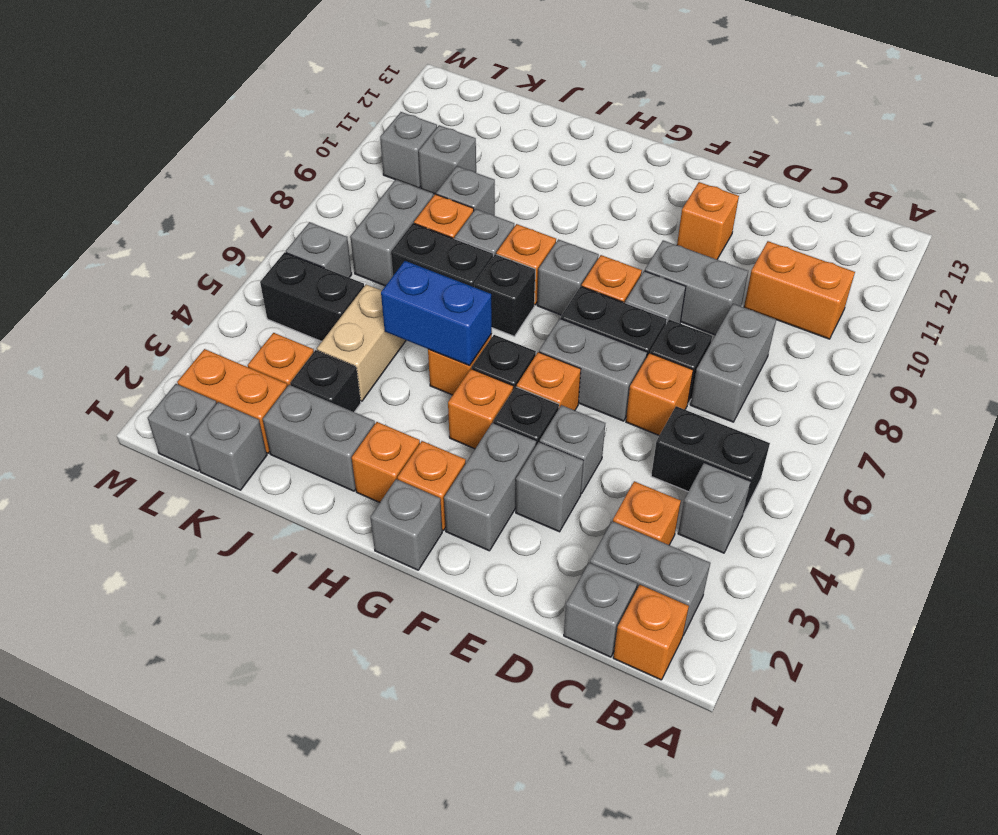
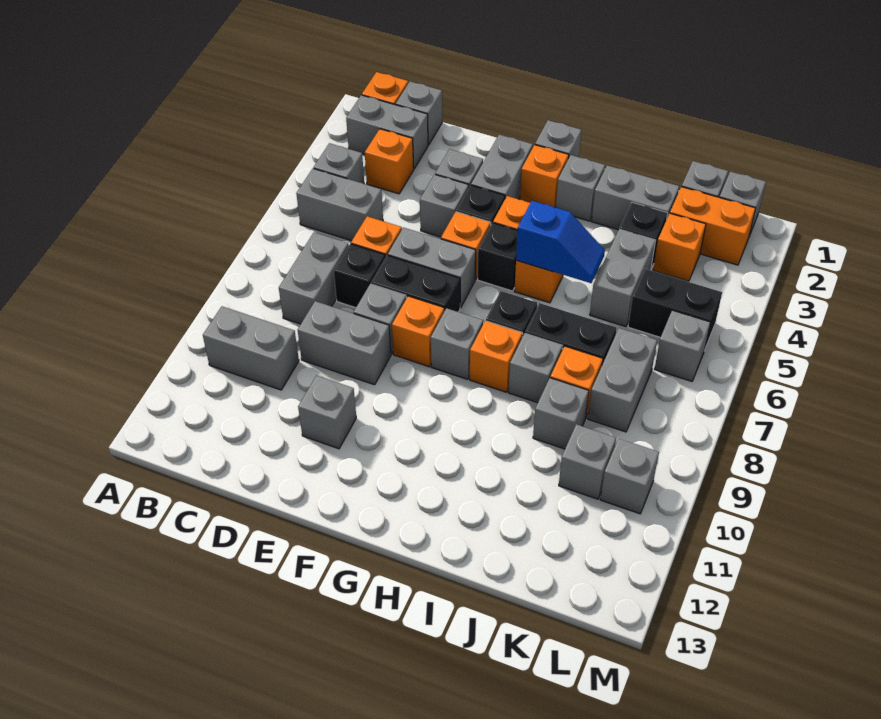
black 1x2 brick [651,406,770,514] -> grey 1x2 brick [296,168,383,241]
orange 1x2 brick [744,241,855,339] -> grey 1x2 brick [203,306,299,390]
orange 1x1 brick [677,182,739,259] -> grey 1x1 brick [298,376,356,449]
orange 1x1 brick [352,422,420,503] -> grey 1x1 brick [556,155,605,221]
blue 1x2 brick [381,261,492,366] -> blue 1x2 slope [516,201,605,283]
tan 1x2 brick [317,284,406,401] -> grey 1x2 brick [590,229,655,327]

